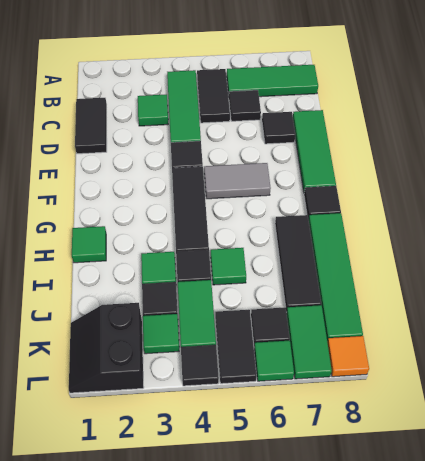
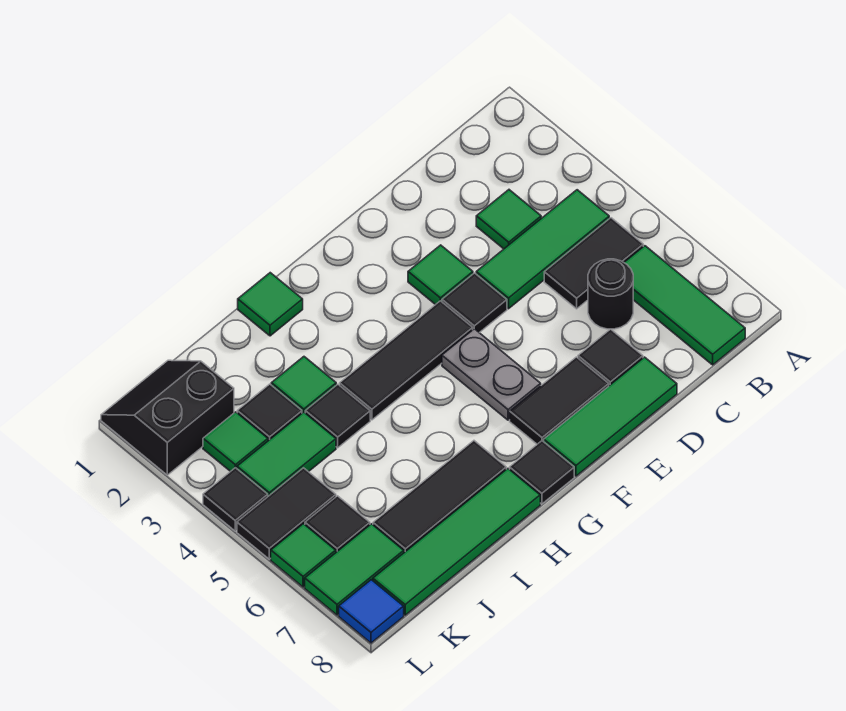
black 1x2 tile [75,98,107,154] -> black 1x2 tile moved to [510,357,609,444]
black 1x1 tile [229,90,261,121] -> black 1x1 round brick [588,259,633,329]
grey 1x2 tile [204,163,271,199] -> grey 1x2 plate [442,329,541,420]
green 1x1 tile [211,248,246,285] -> green 1x1 tile moved to [408,245,473,305]
orange 1x1 tile [327,336,369,377] -> blue 1x1 tile [339,580,404,643]

